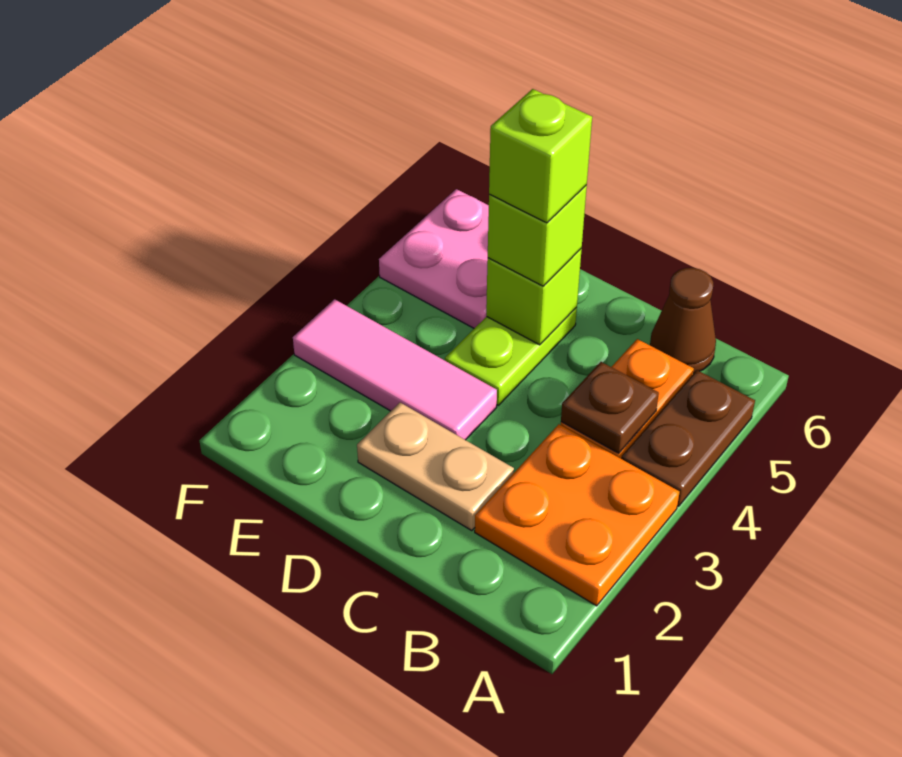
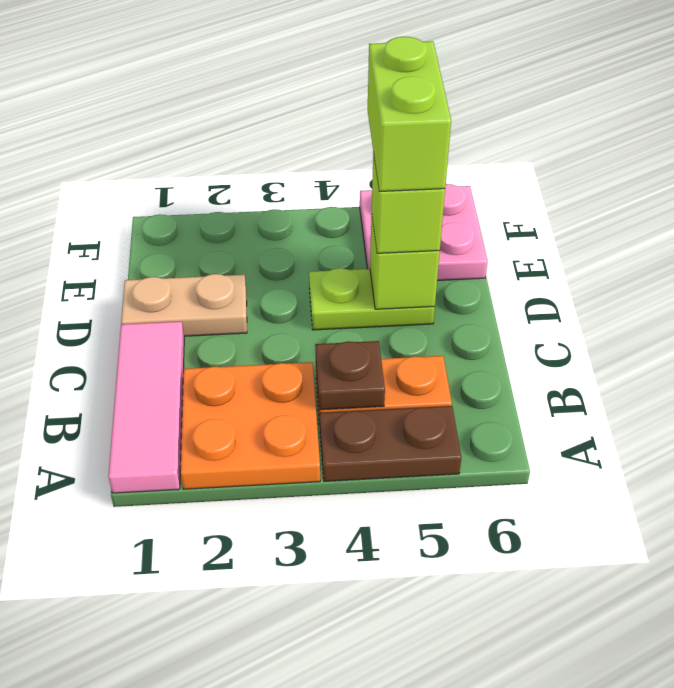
brown 1x1 cone [650,268,716,373] -> none
tan 1x2 plate [357,403,514,531] -> tan 1x2 plate turned to [121,274,247,336]
pink 1x3 tile [293,299,497,440] -> pink 1x3 tile moved to [108,322,184,493]
lime 1x1 brick [489,89,592,223] -> lime 1x2 brick [368,37,451,191]

